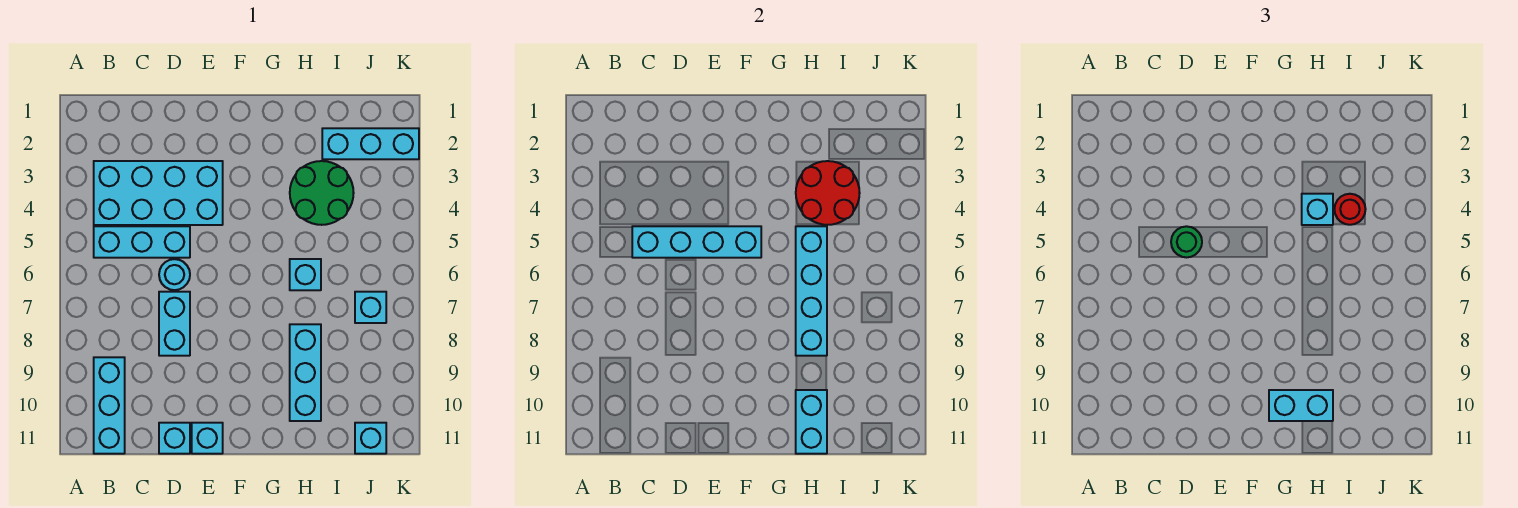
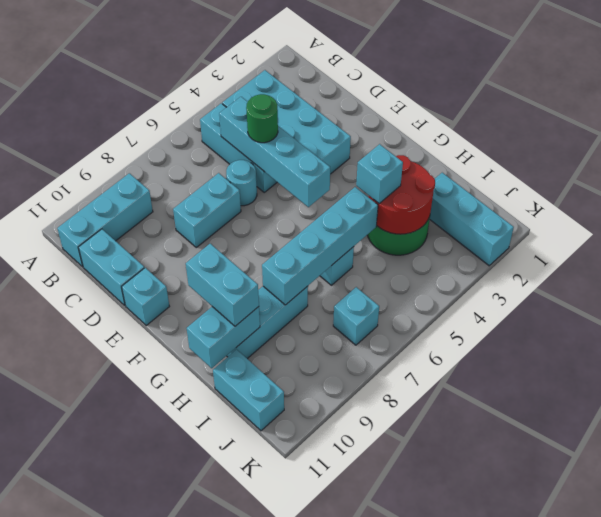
cyan 1x1 brick [159,423,190,454] -> cyan 1x2 brick [78,229,144,305]
red 1x1 round brick [1334,194,1366,225] -> none
cyan 1x1 brick [355,423,386,454] -> cyan 1x2 brick [213,349,284,431]

